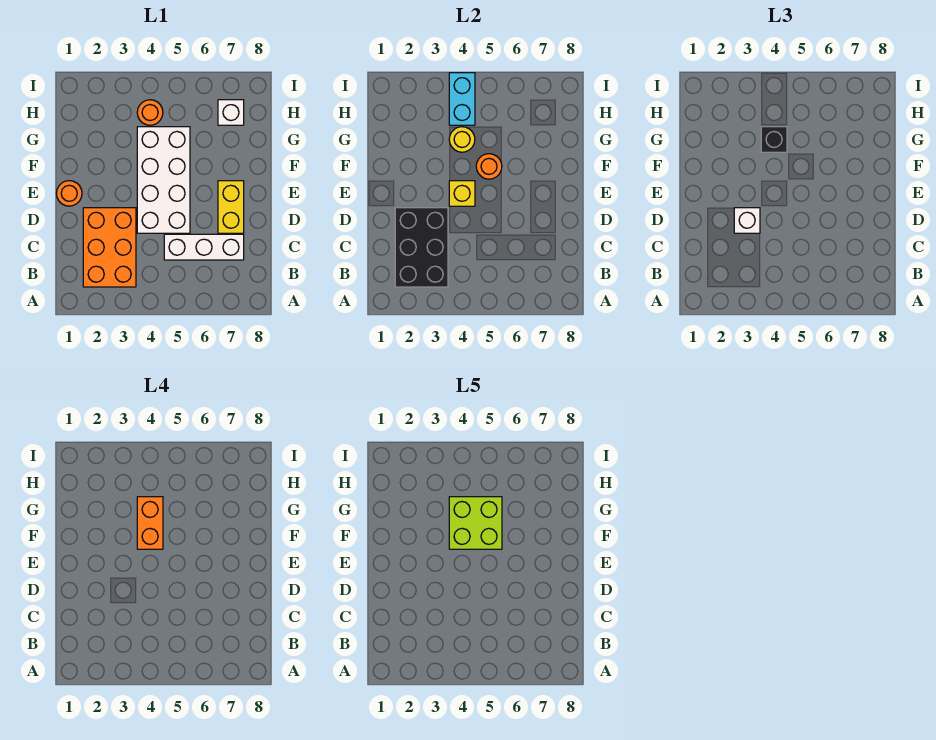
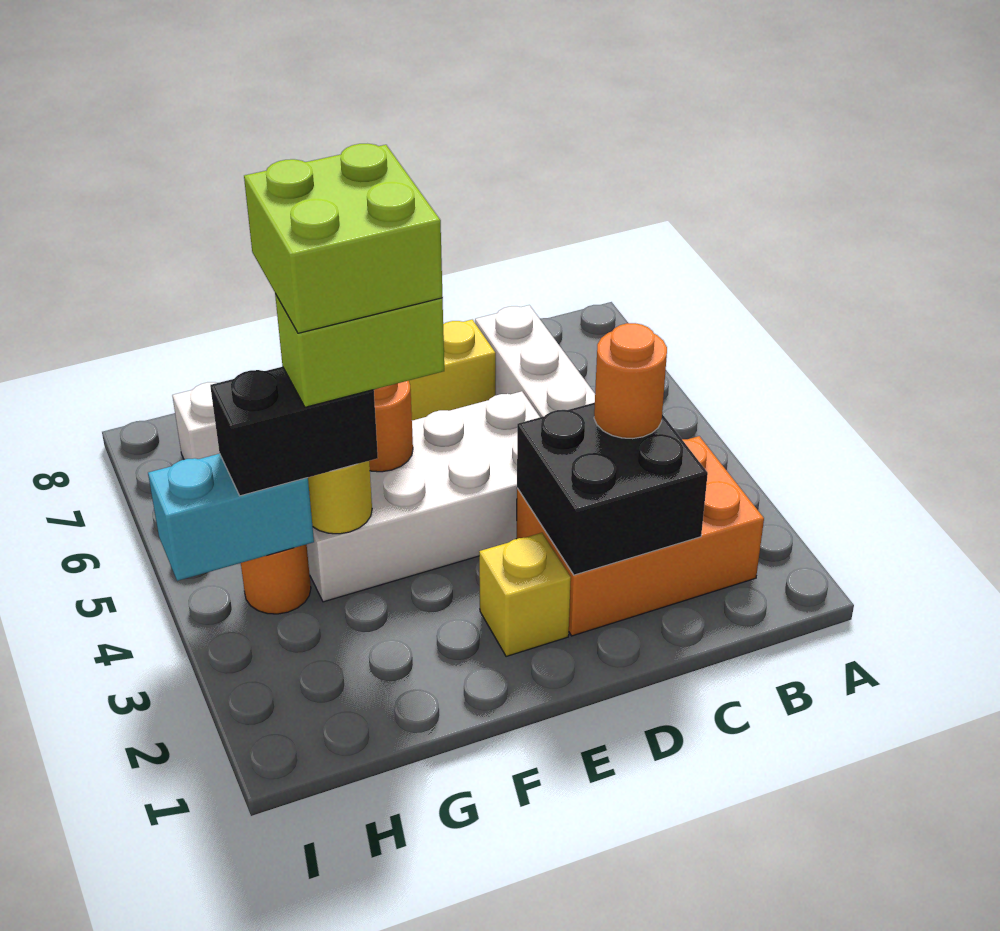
black 2x3 brick [395,208,448,287] -> black 2x2 brick [517,403,708,575]
white 1x1 brick [734,208,760,233] -> none
orange 1x1 round brick [56,181,82,206] -> orange 1x1 round brick moved to [594,323,667,439]
yellow 1x1 brick [449,181,475,206] -> yellow 1x1 brick moved to [479,533,571,657]
orange 1x2 brick [137,497,163,549] -> lime 1x2 brick [275,294,444,407]
black 1x1 brick [761,127,787,152] -> black 1x2 brick [210,367,378,496]

